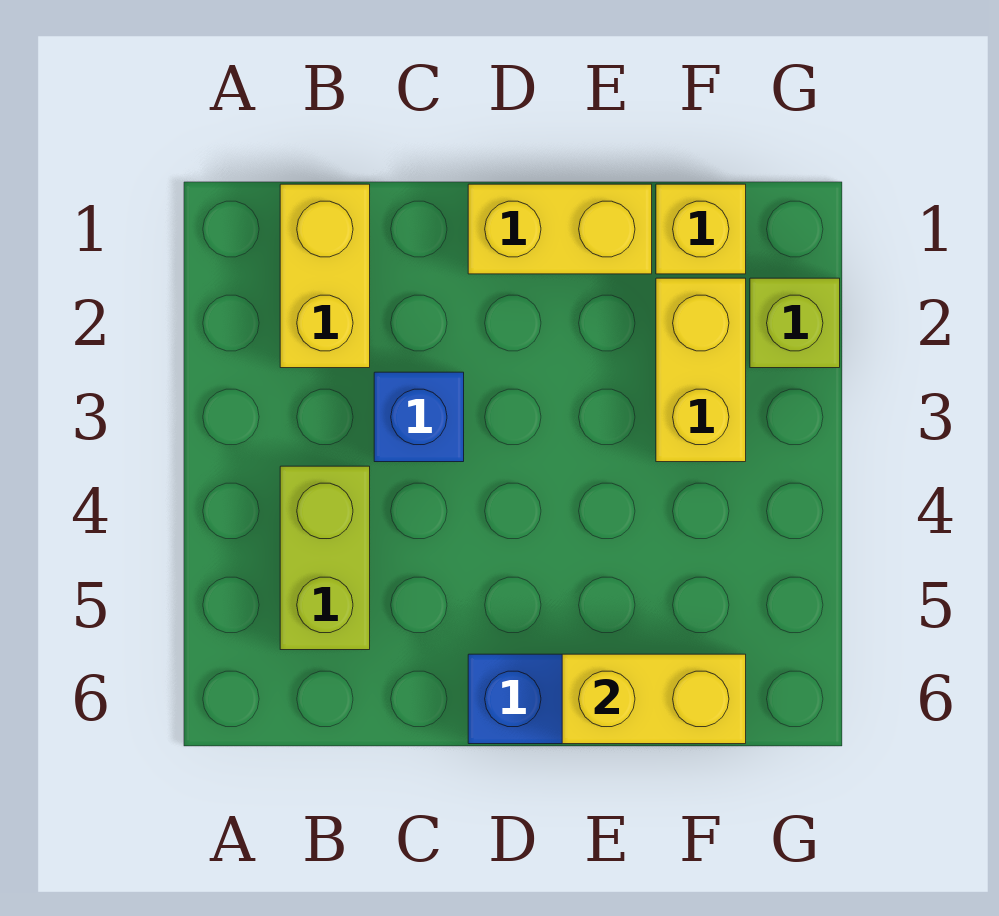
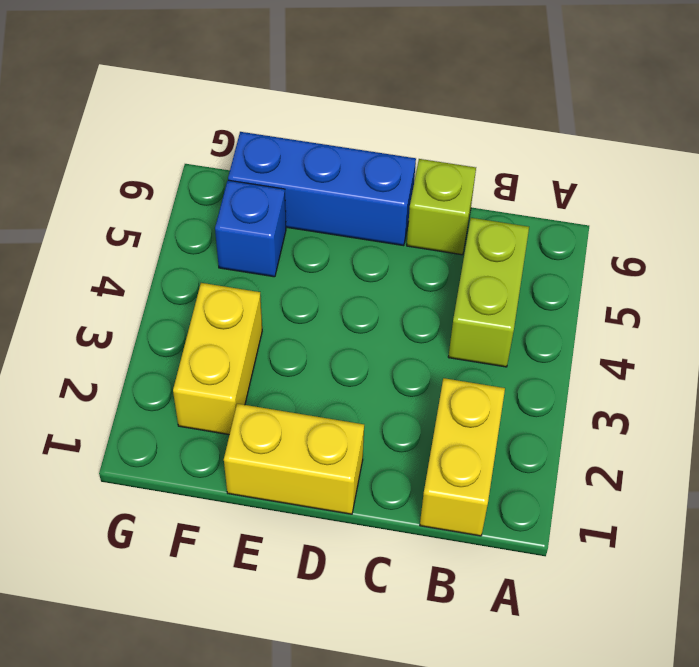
blue 1x1 brick [374,372,464,462] -> blue 1x1 brick moved to [215,180,286,277]
yellow 1x2 brick [562,654,746,744] -> none
yellow 1x1 brick [656,184,746,274] -> none
lime 1x1 brick [750,278,840,368] -> lime 1x1 brick moved to [407,159,476,255]

